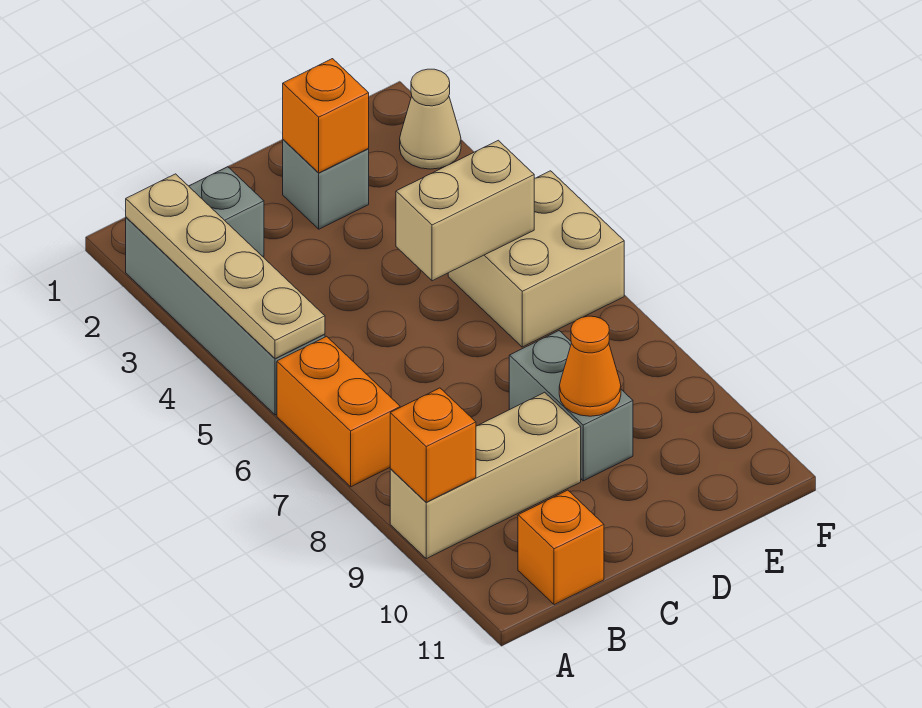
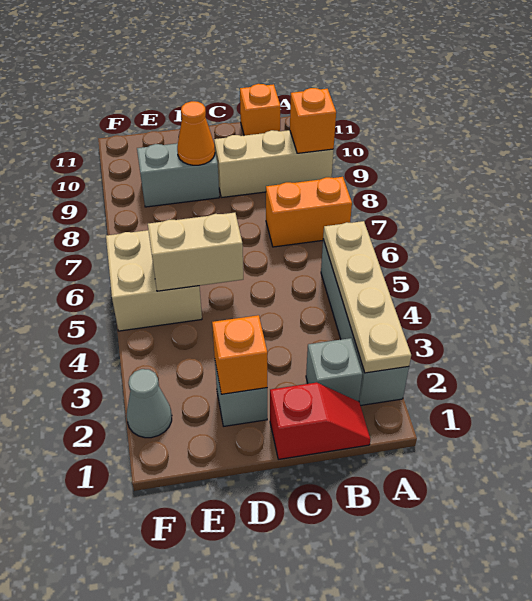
orange 1x2 brick [277,336,400,487] -> orange 1x2 brick turned to [266,177,352,247]
none -> red 1x2 slope [270,382,370,459]
grey 1x2 brick [509,331,633,481] -> grey 1x2 brick turned to [137,143,219,207]
tan 1x1 cone [400,69,461,169] -> grey 1x1 cone [127,369,172,438]

